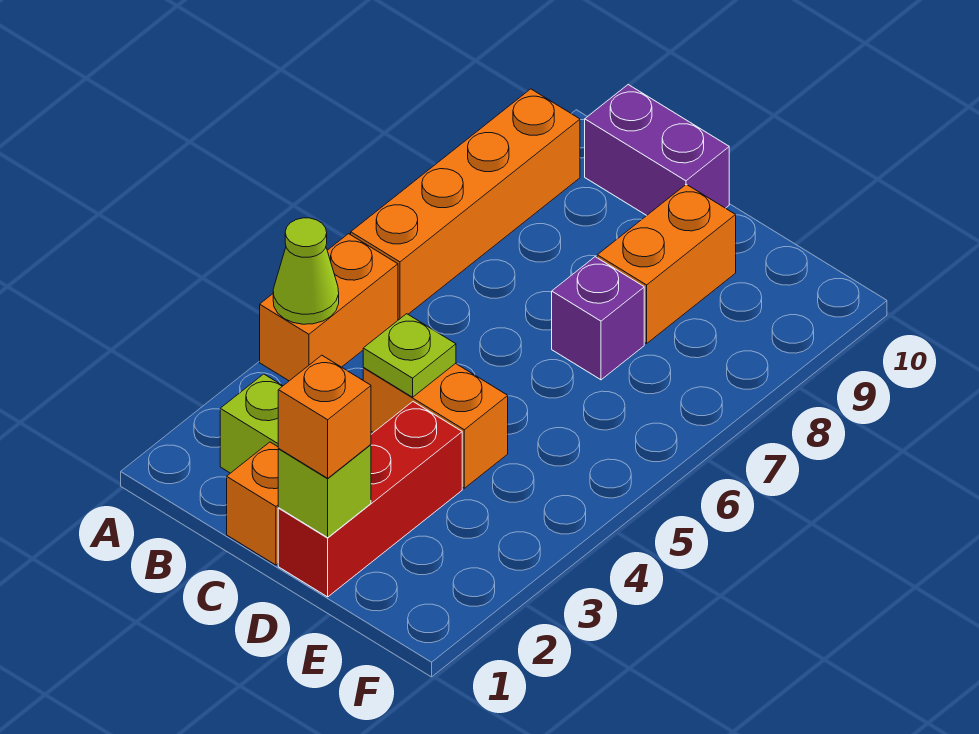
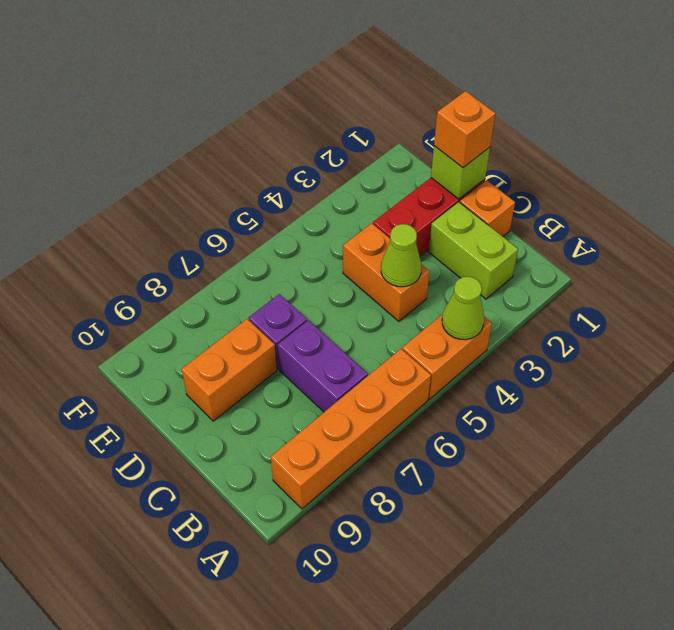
purple 1x2 brick [585,85,729,216] -> purple 1x2 brick moved to [278,320,368,412]
lime 1x1 plate [363,314,456,397] -> lime 1x1 cone [381,224,421,287]

